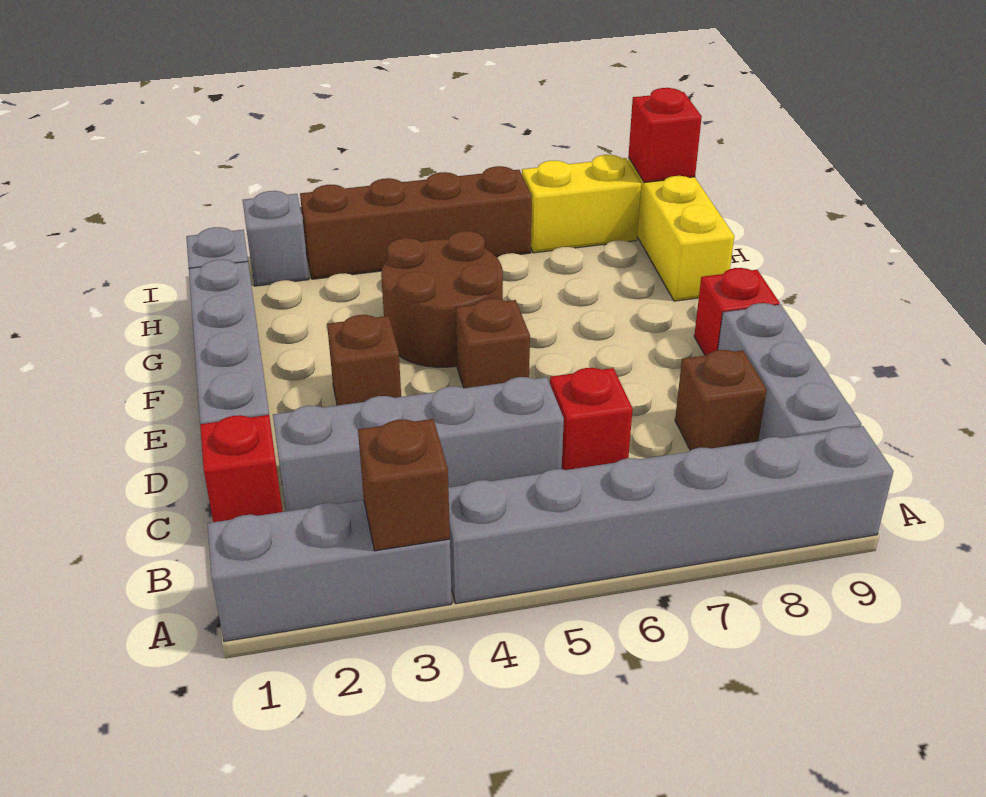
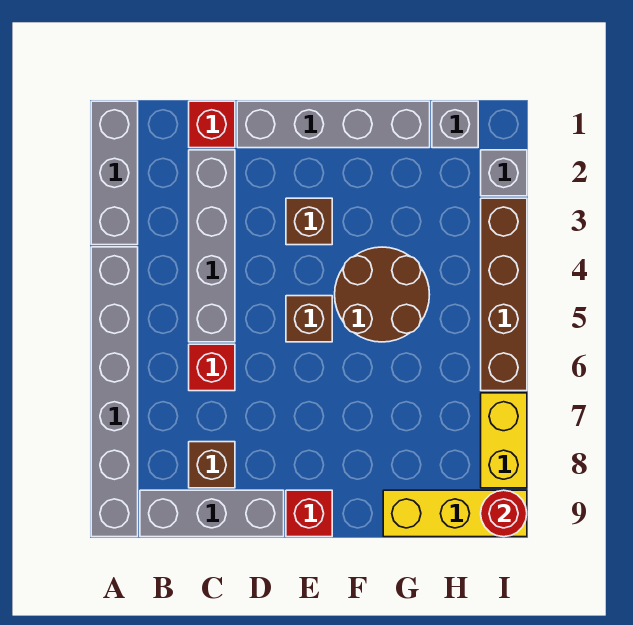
brown 1x1 brick [358,419,450,551] -> none
red 1x1 brick [628,88,702,183] -> red 1x1 round brick [481,490,527,537]

